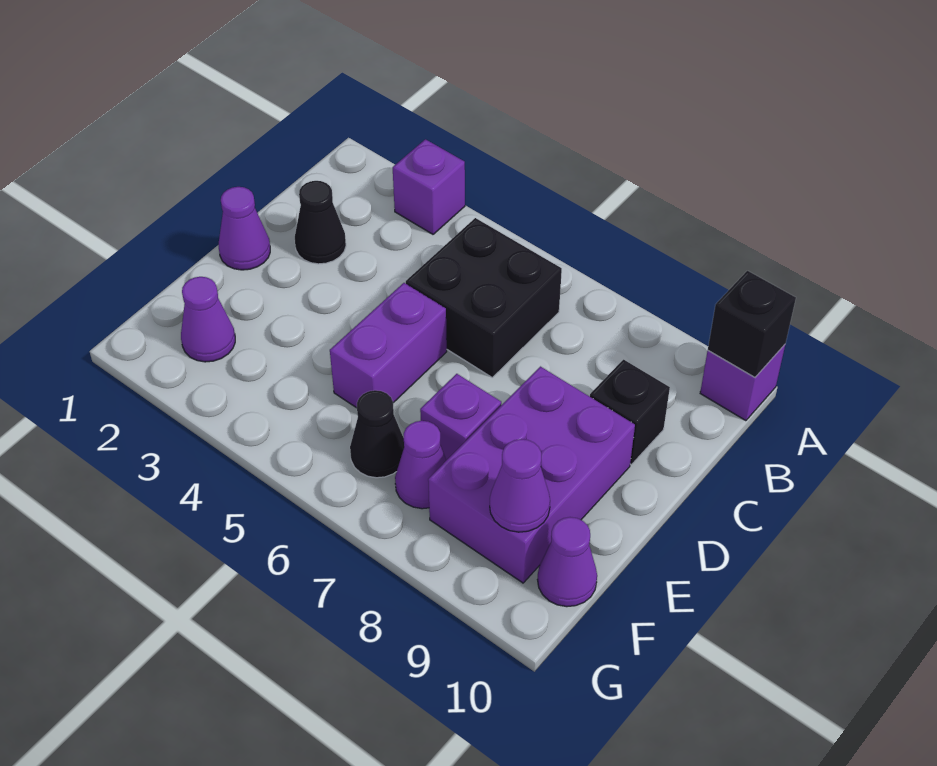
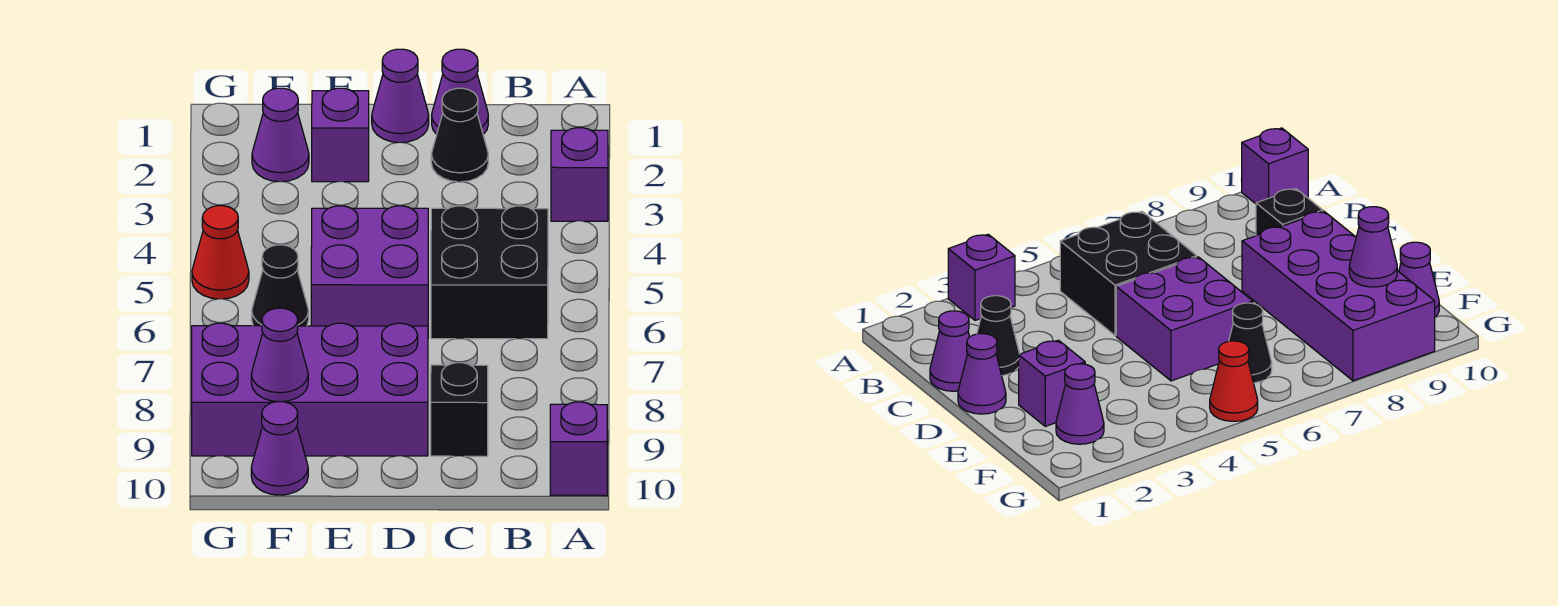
black 1x1 brick [708,271,796,377] -> none
purple 1x2 brick [330,283,447,408] -> purple 2x2 brick [311,206,428,326]
purple 2x3 brick [428,367,635,583] -> purple 2x4 brick [192,323,428,456]
purple 1x1 brick [420,374,501,460] -> purple 1x1 brick moved to [312,88,369,182]
purple 1x1 cone [395,421,446,509] -> purple 1x1 cone moved to [432,49,488,134]
none -> red 1x1 cone [192,206,249,299]

